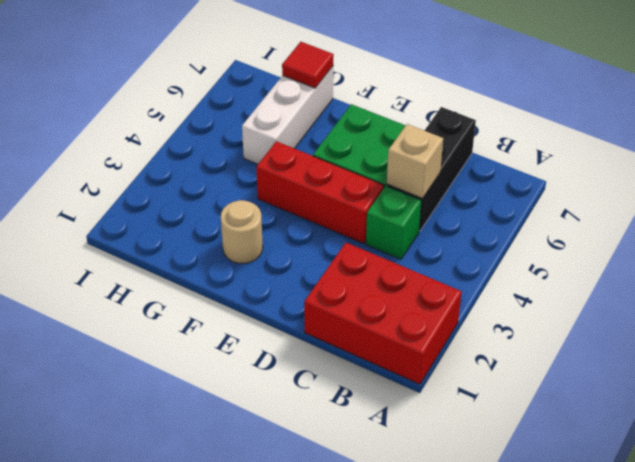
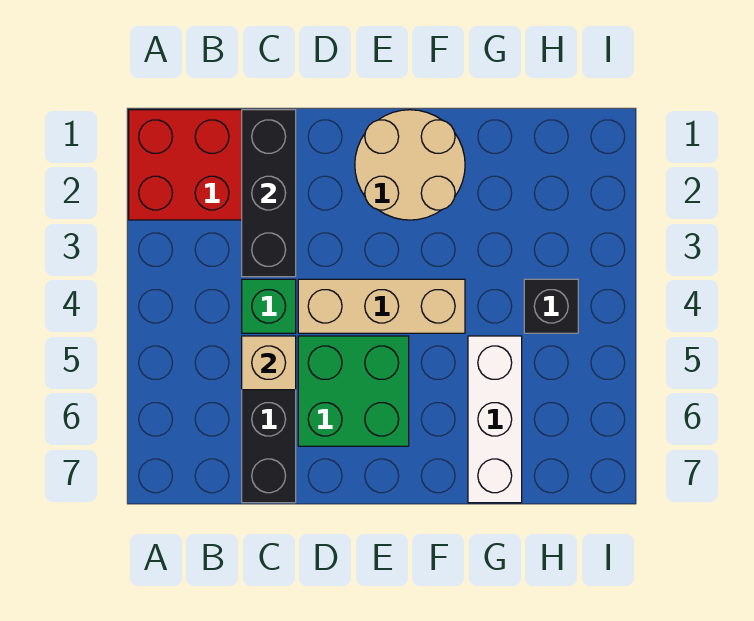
none -> black 1x3 brick [242,110,296,277]
red 1x3 brick [256,141,384,244] -> tan 1x3 brick [298,279,465,333]
tan 1x1 round brick [221,200,263,263] -> tan 2x2 round brick [355,110,465,220]
red 1x1 tile [282,42,334,88] -> none
none -> black 1x1 brick [524,279,578,333]

